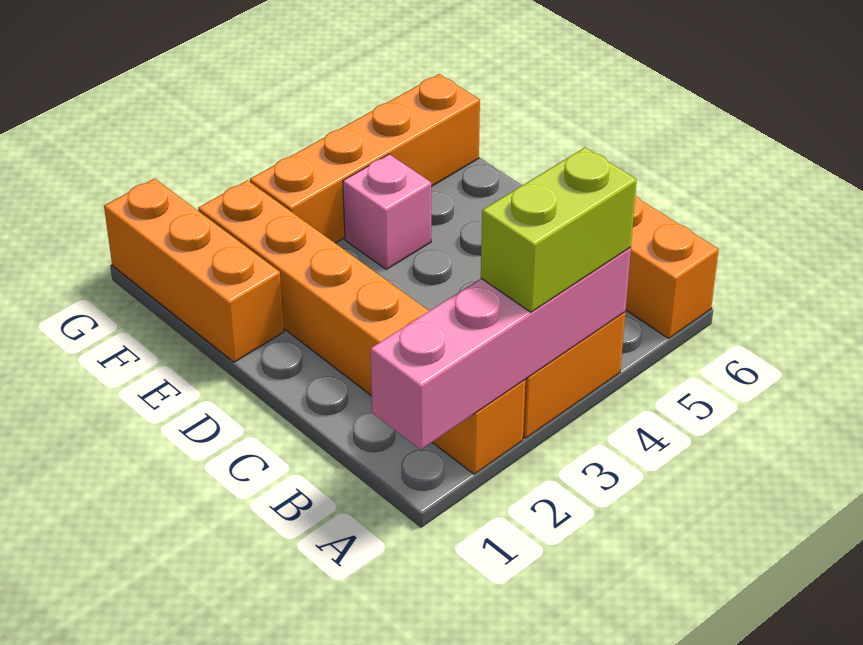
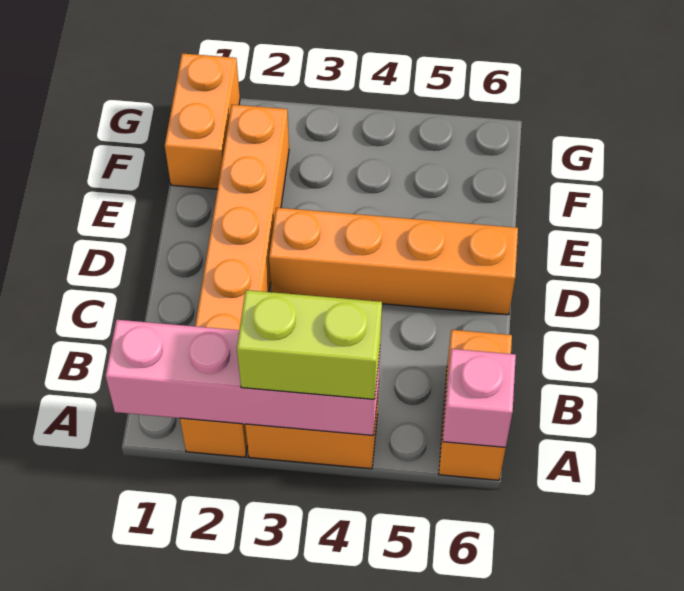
orange 1x3 brick [104,179,284,362] -> orange 1x2 brick [165,53,240,189]
pink 1x1 brick [343,154,431,269] -> pink 1x1 brick moved to [443,349,516,448]
orange 1x4 brick [250,74,480,243] -> orange 1x4 brick moved to [269,208,518,315]

